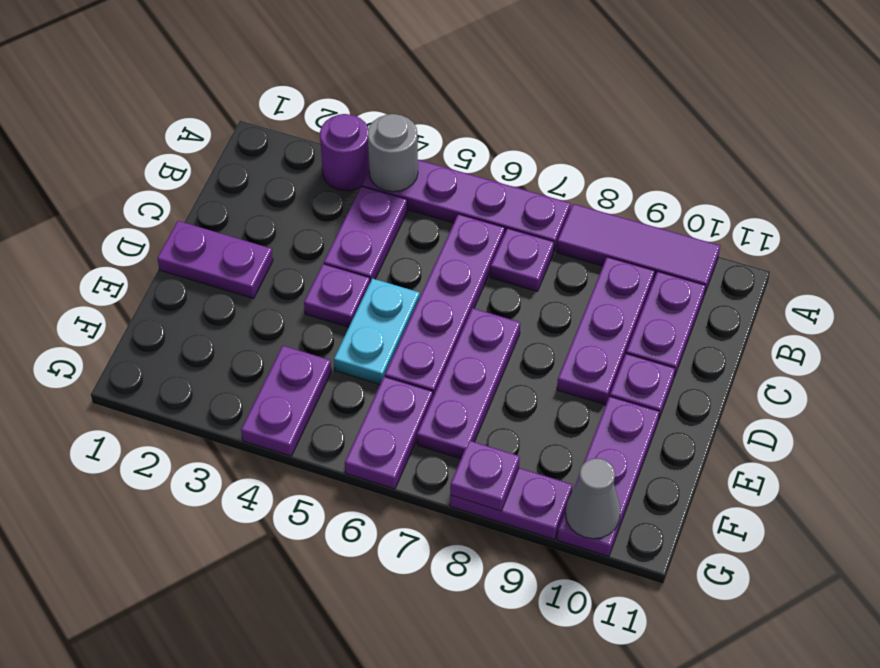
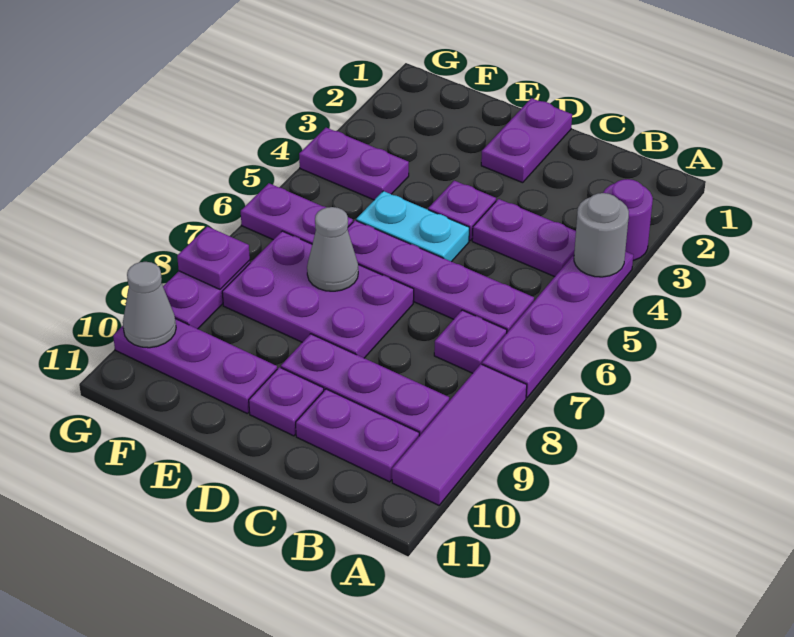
purple 1x3 plate [417,308,520,459] -> purple 2x3 plate [222,231,414,358]
none -> grey 1x1 cone [307,207,358,291]

